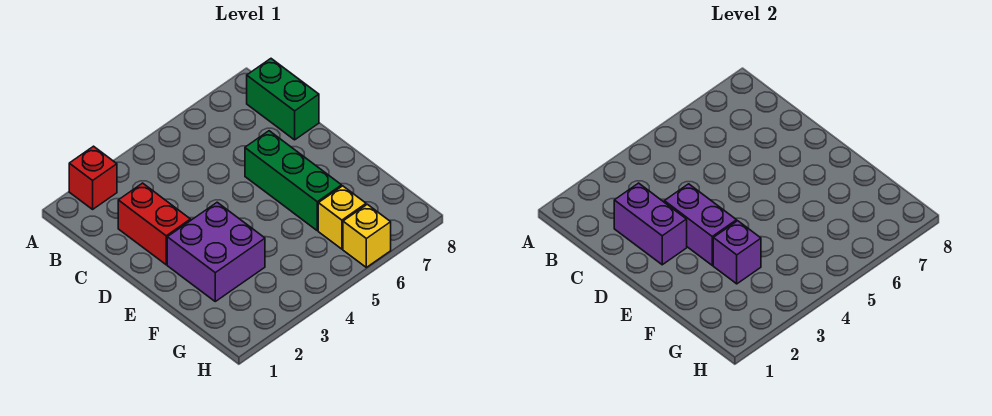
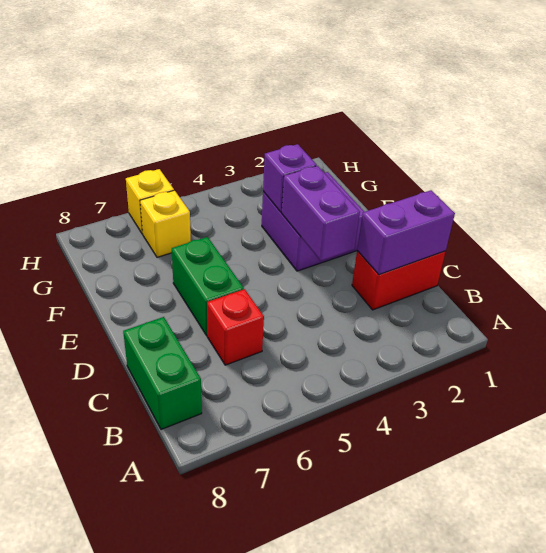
red 1x1 brick [69,146,117,209] -> red 1x1 brick moved to [207,289,264,365]
red 1x2 brick [118,183,191,265] -> red 1x2 brick turned to [352,251,446,310]
purple 1x2 brick [614,183,687,265] -> purple 1x2 brick turned to [357,190,455,275]
green 1x3 brick [245,131,342,230] -> green 1x2 brick [172,237,244,336]

